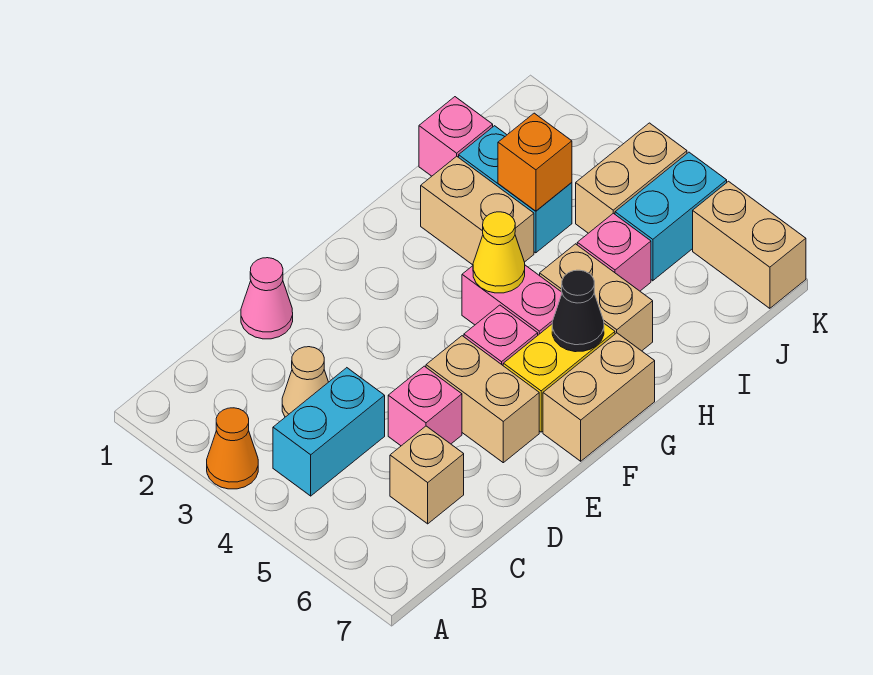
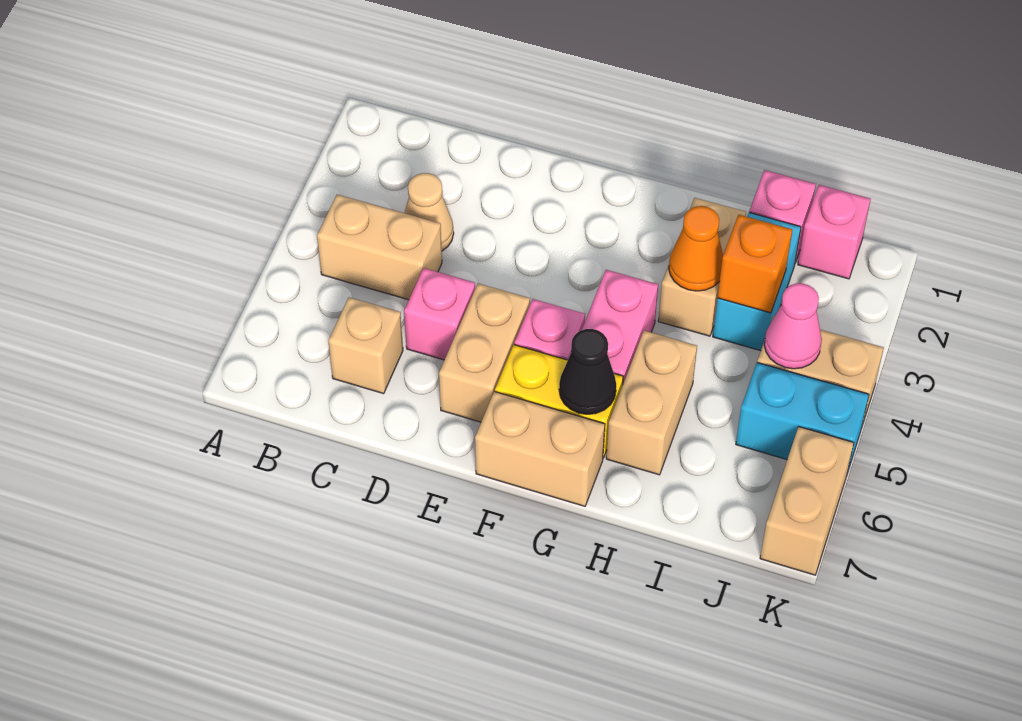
orange 1x1 cone [207,408,258,489] -> orange 1x1 cone moved to [669,206,723,291]
cyan 1x2 brick [273,368,385,496] -> tan 1x2 brick [317,195,442,300]
pink 1x1 cone [241,258,293,339] -> pink 1x1 cone moved to [764,283,822,369]
yellow 1x1 cone [473,212,525,293] -> none
pink 1x1 brick [577,213,651,291] -> pink 1x1 brick moved to [798,185,871,279]

